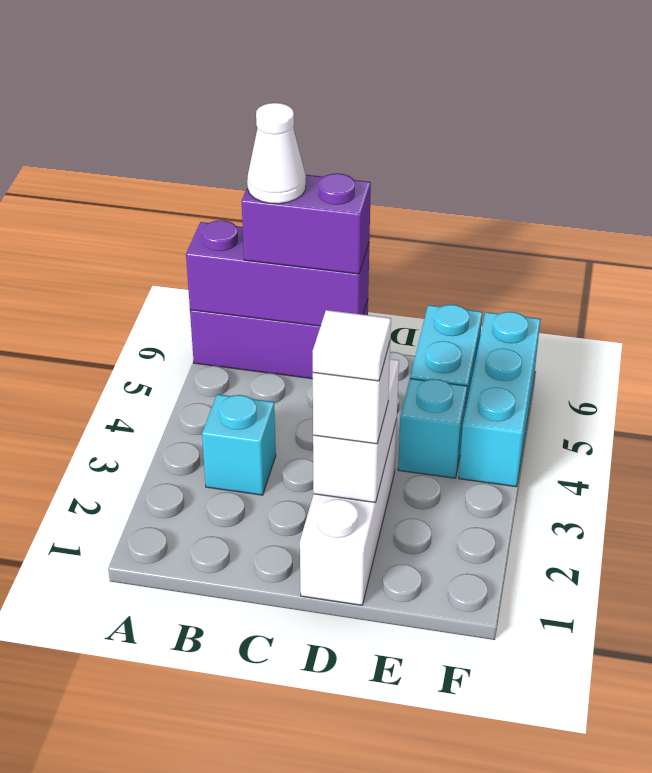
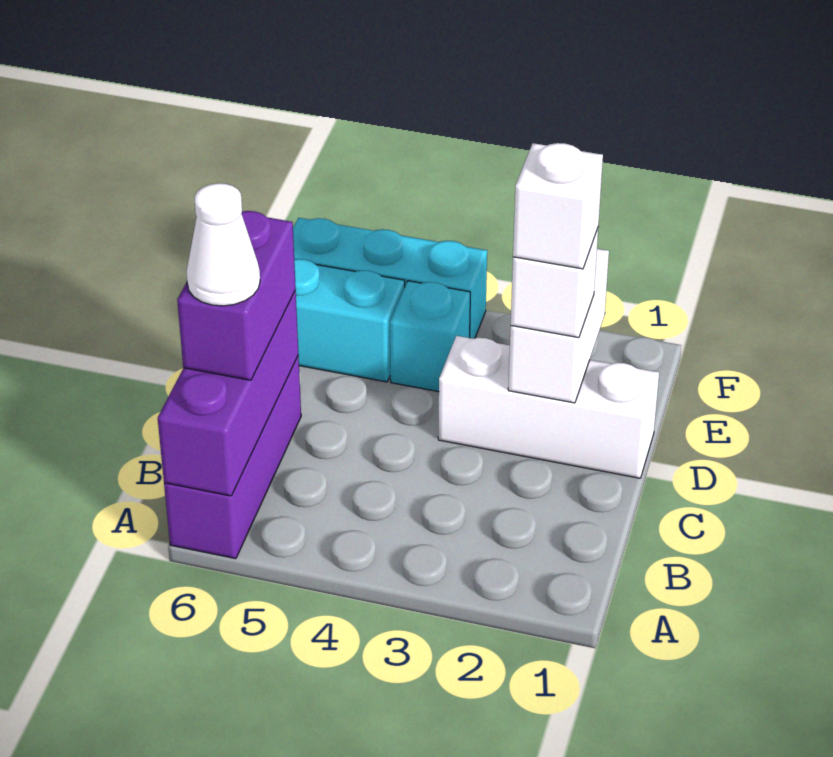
cyan 1x1 brick [202,394,276,495] -> none
white 1x2 brick [313,359,399,503] -> white 1x2 brick turned to [508,249,609,403]
white 1x1 tile [313,310,391,381] -> white 1x1 brick [513,143,603,269]

